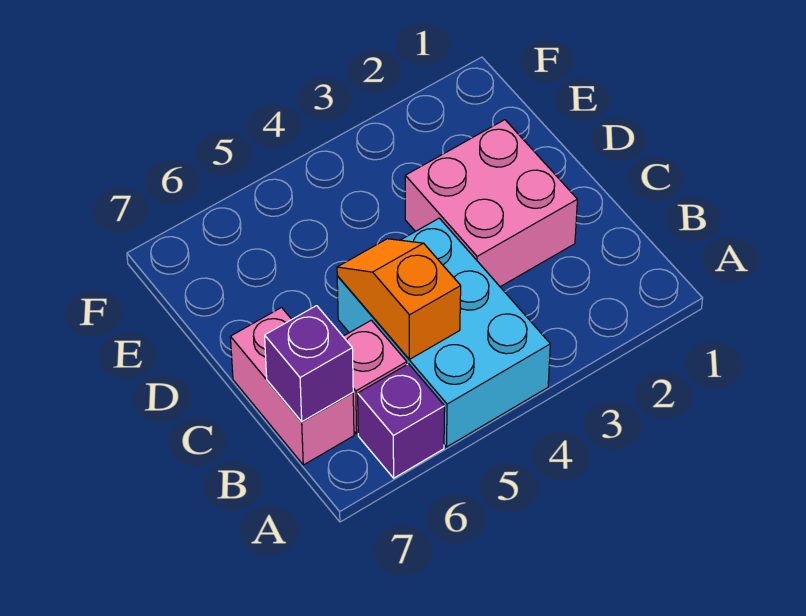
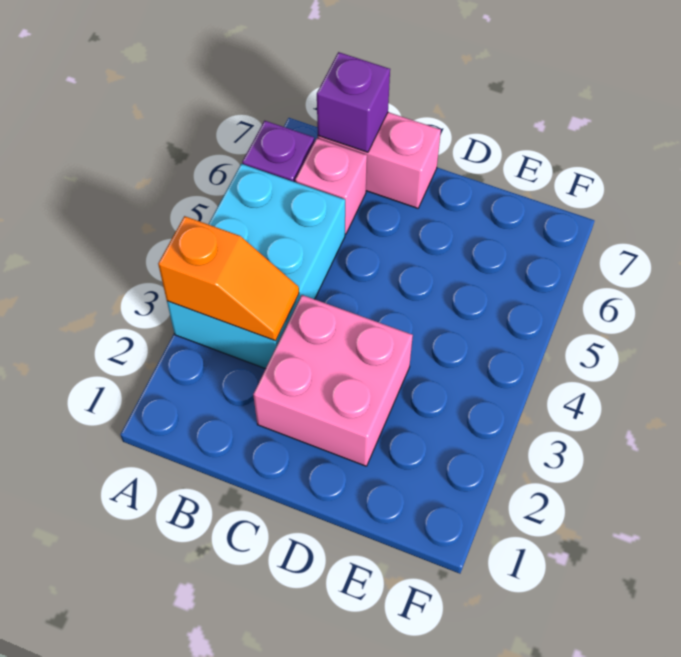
cyan 2x3 brick [337,218,550,447] -> cyan 2x3 brick turned to [167,164,345,369]
orange 1x2 slope [337,239,461,359] -> orange 1x2 slope moved to [158,216,299,341]

